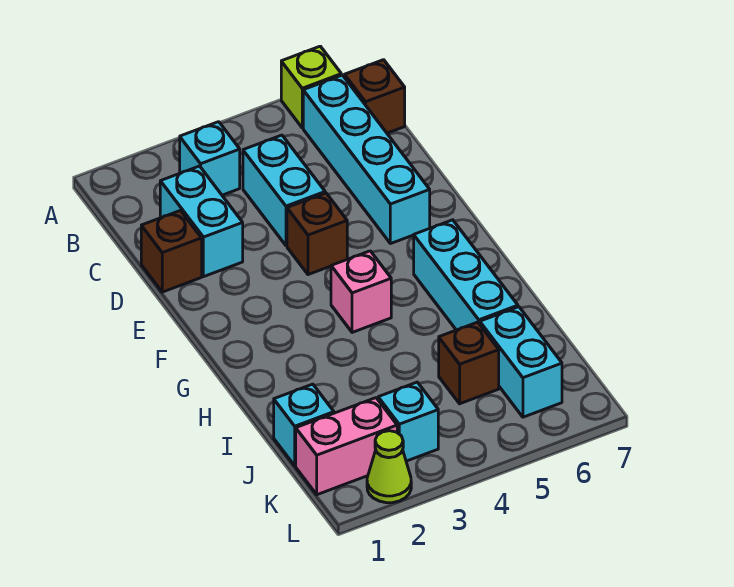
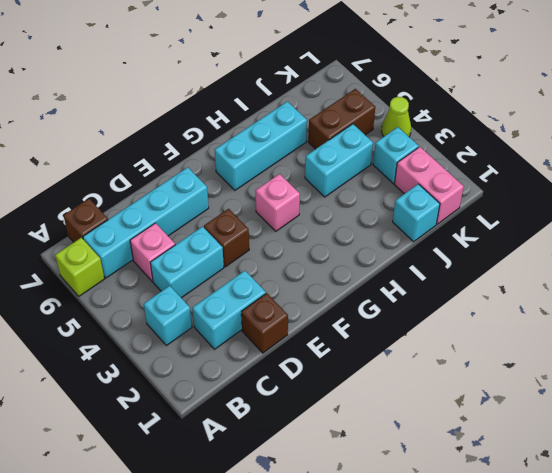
none -> pink 1x1 brick [130,223,175,282]
brown 1x1 brick [439,322,499,404] -> brown 1x2 brick [308,89,375,149]
cyan 1x2 brick [480,307,562,417] -> cyan 1x2 brick moved to [305,124,373,197]
lime 1x1 cone [367,431,411,503] -> lime 1x1 cone moved to [381,97,411,137]

